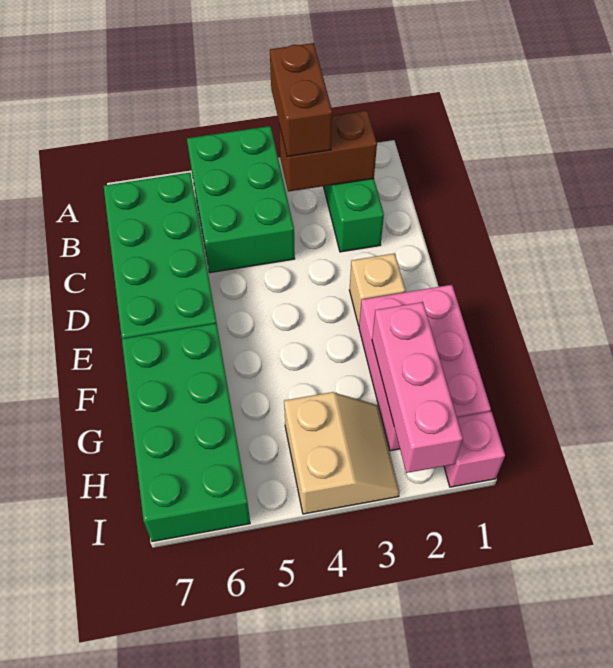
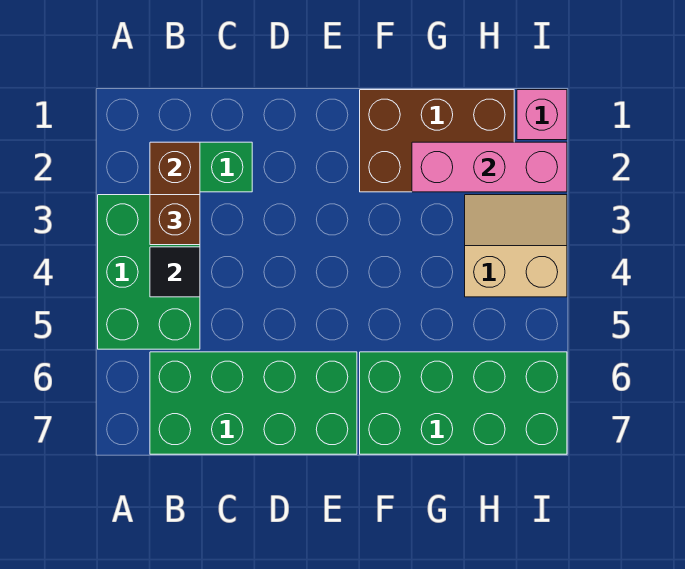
brown 1x2 brick [270,43,332,157] -> brown 1x1 brick [150,195,200,245]
green 2x3 brick [187,126,295,273] -> green 2x3 brick turned to [98,195,200,349]
none -> black 1x1 tile [150,247,200,297]
tan 1x1 brick [350,253,405,326] -> none
pink 2x3 brick [359,285,491,451] -> brown 2x3 brick [360,90,514,192]

